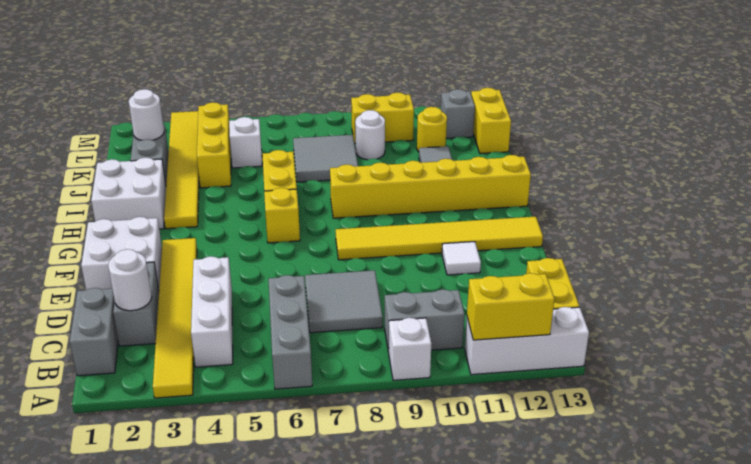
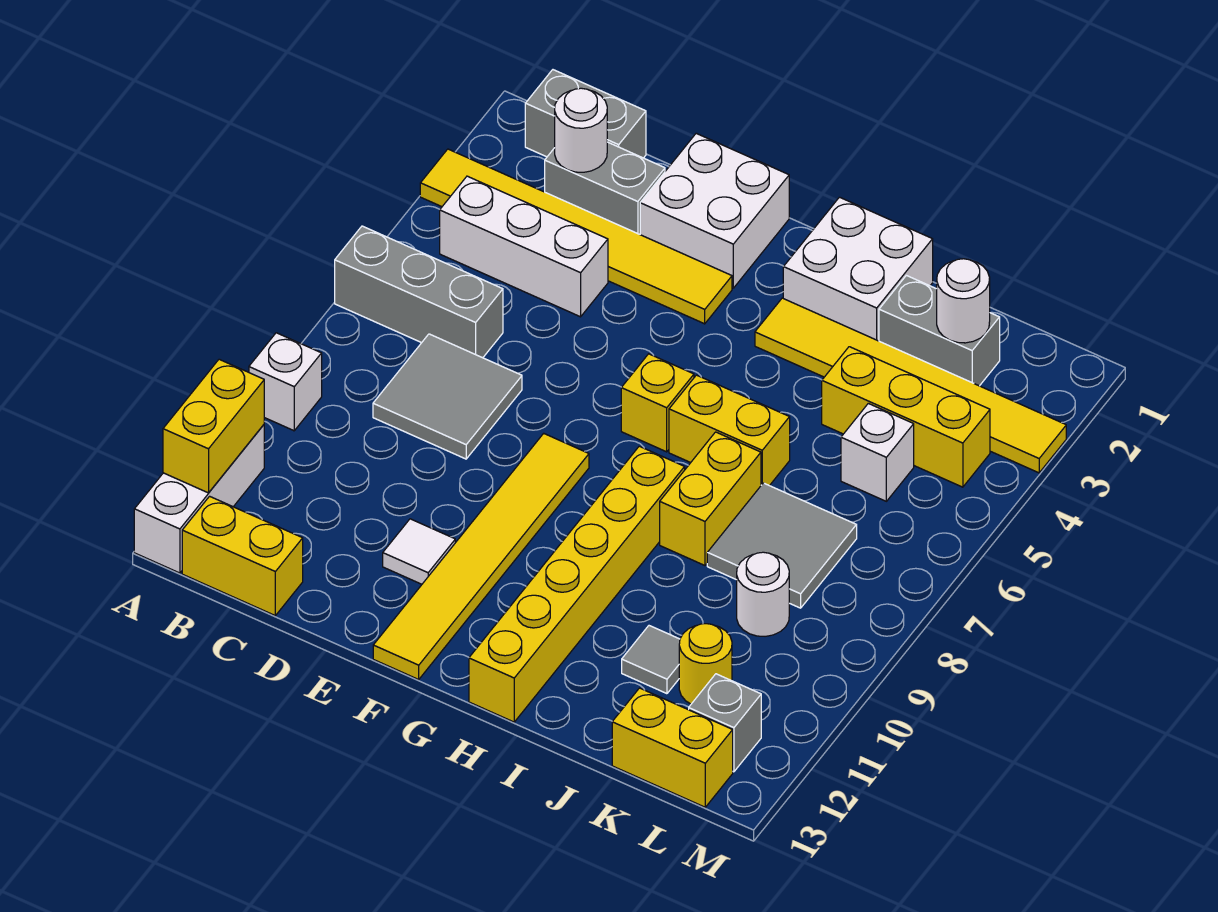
grey 1x2 brick [385,289,465,353] -> none
yellow 1x2 brick [351,93,414,144] -> yellow 1x2 brick moved to [660,432,761,565]

